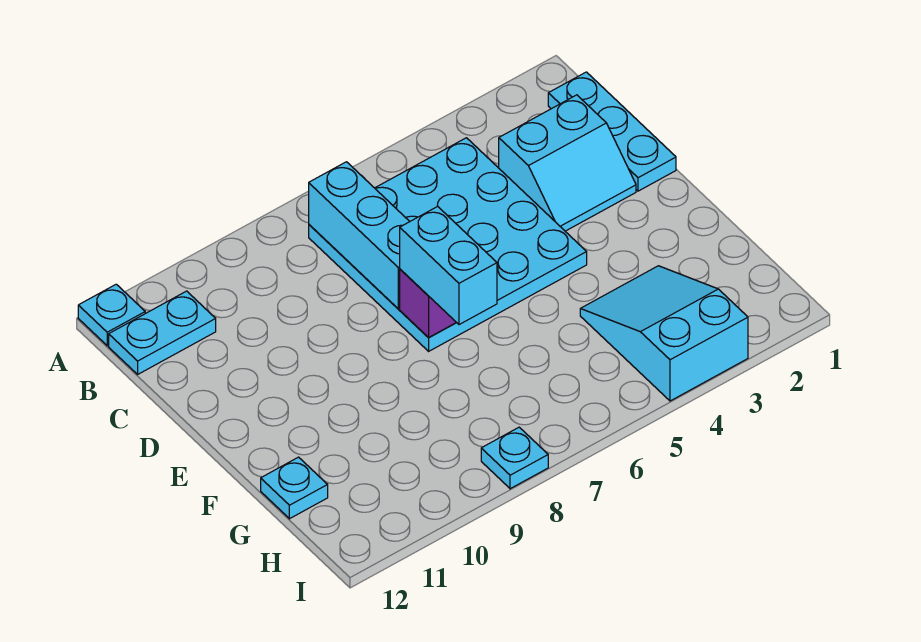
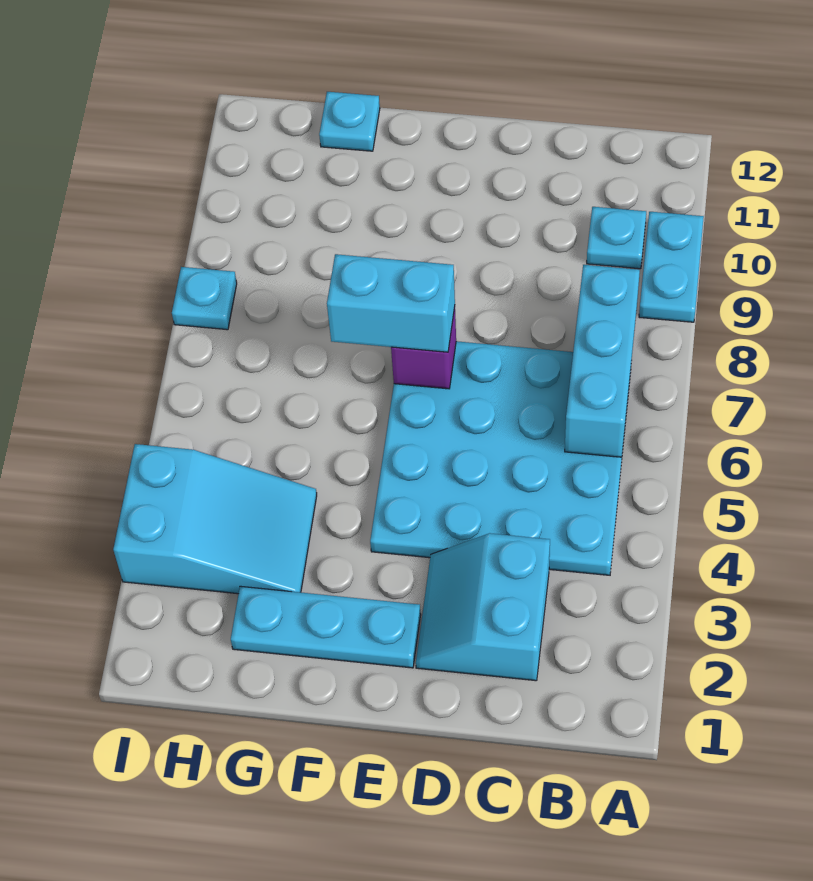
cyan 1x1 plate [78,284,145,346] -> cyan 1x1 plate moved to [587,207,646,269]
cyan 1x3 plate [548,72,676,191] -> cyan 1x3 plate moved to [231,586,421,668]
cyan 1x3 brick [309,162,410,309] -> cyan 1x3 brick turned to [565,265,640,457]
cyan 1x2 plate [109,291,216,374] -> cyan 1x2 plate moved to [639,212,704,322]

